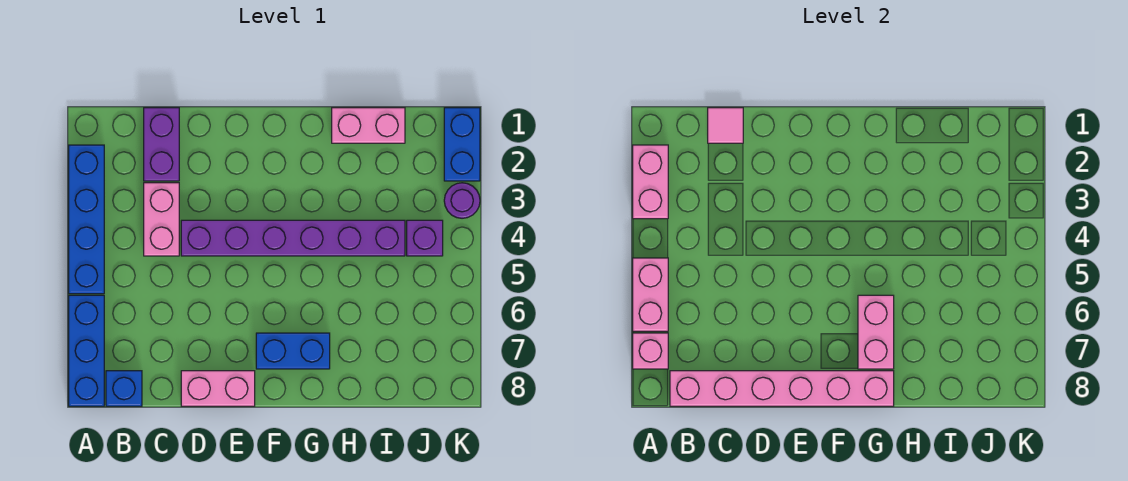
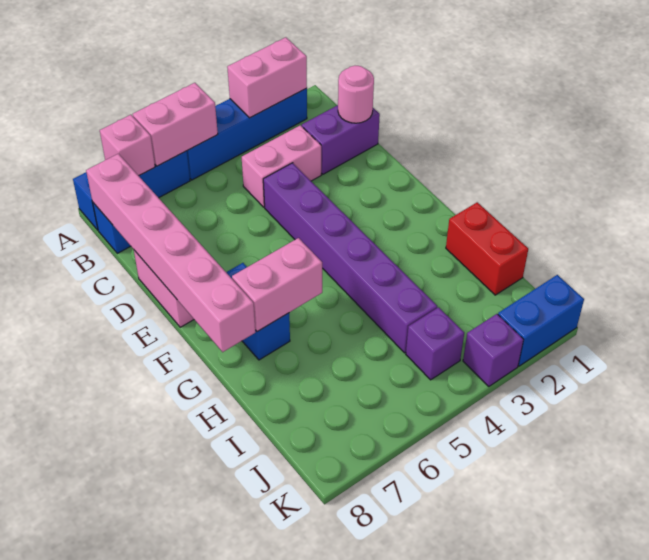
pink 1x1 tile [708,108,743,143] -> pink 1x1 round brick [338,66,374,123]
pink 1x2 brick [332,108,405,143] -> red 1x2 brick [446,202,528,295]
purple 1x1 round brick [444,183,480,218] -> purple 1x1 brick [463,314,524,386]

